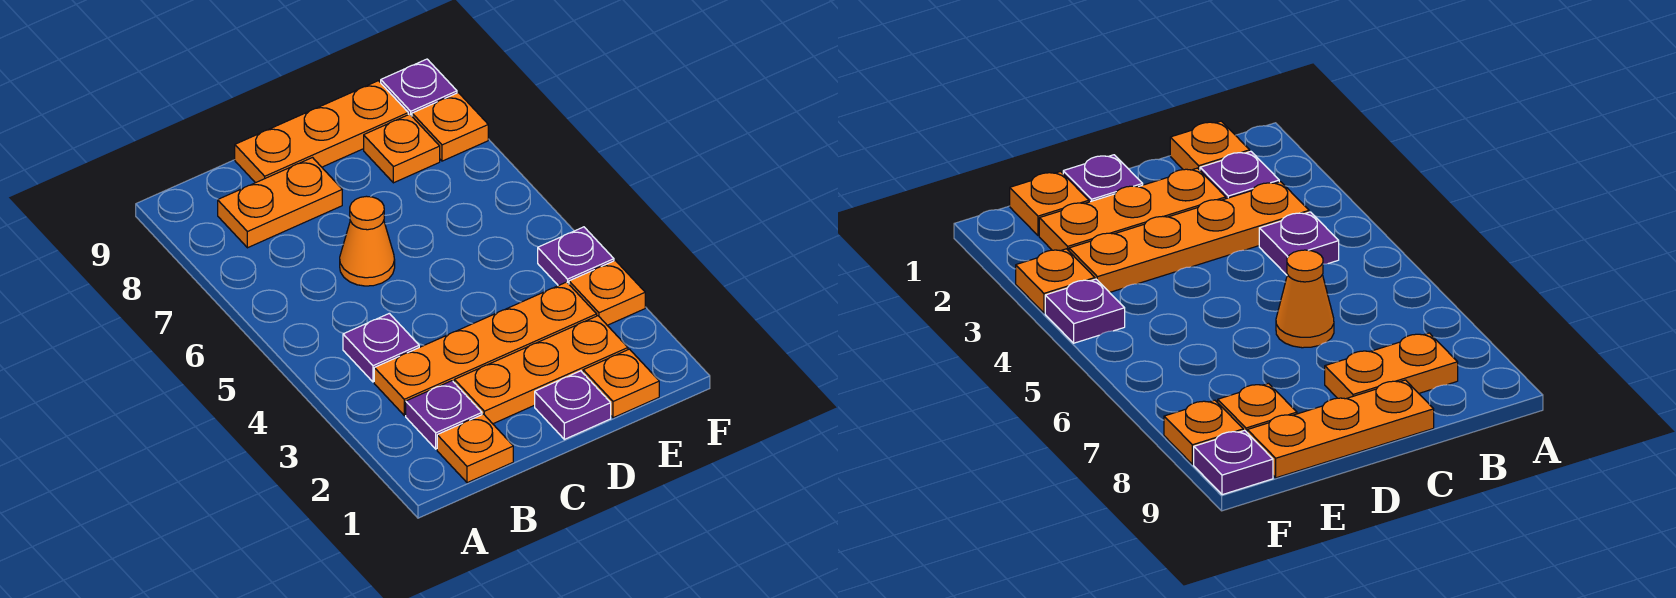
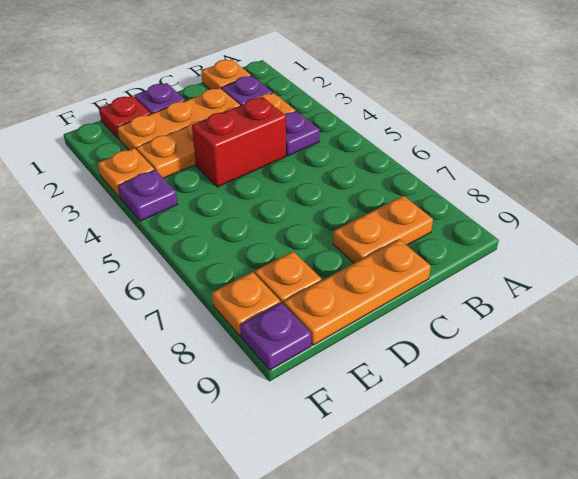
none -> red 1x2 brick [192,97,286,187]
orange 1x1 cone [340,196,395,286] -> none
orange 1x1 plate [583,349,659,418] -> red 1x1 plate [99,96,151,139]

